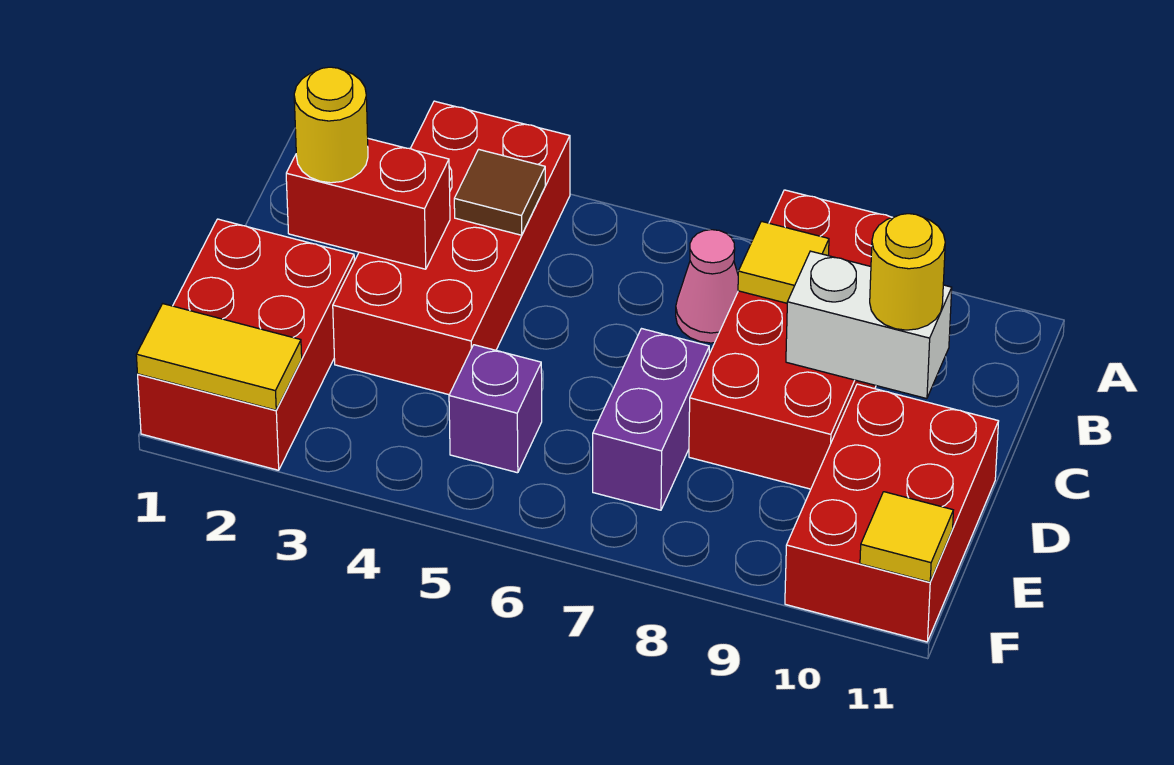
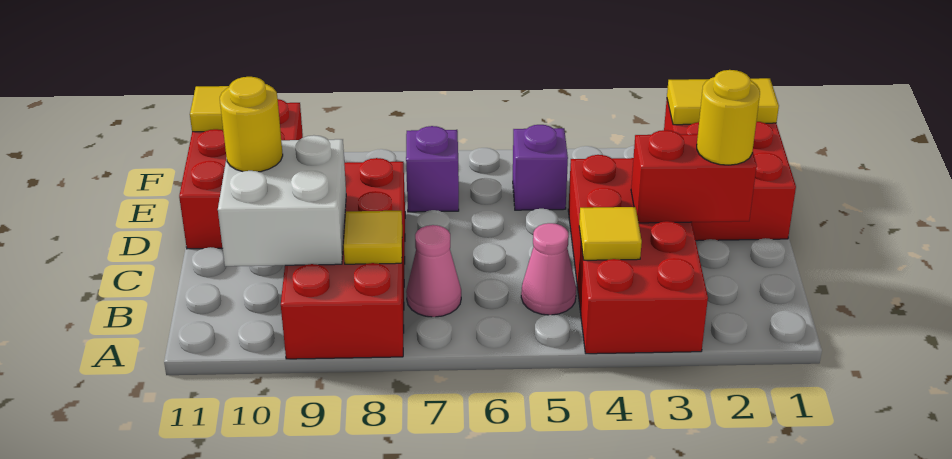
brown 1x1 tile [454,149,545,235] -> yellow 1x1 tile [579,207,642,260]
none -> pink 1x1 cone [521,223,576,315]
white 1x2 brick [786,251,952,399] -> white 2x2 brick [218,135,346,266]
purple 1x2 brick [593,329,709,510] -> purple 1x1 brick [406,126,459,212]

